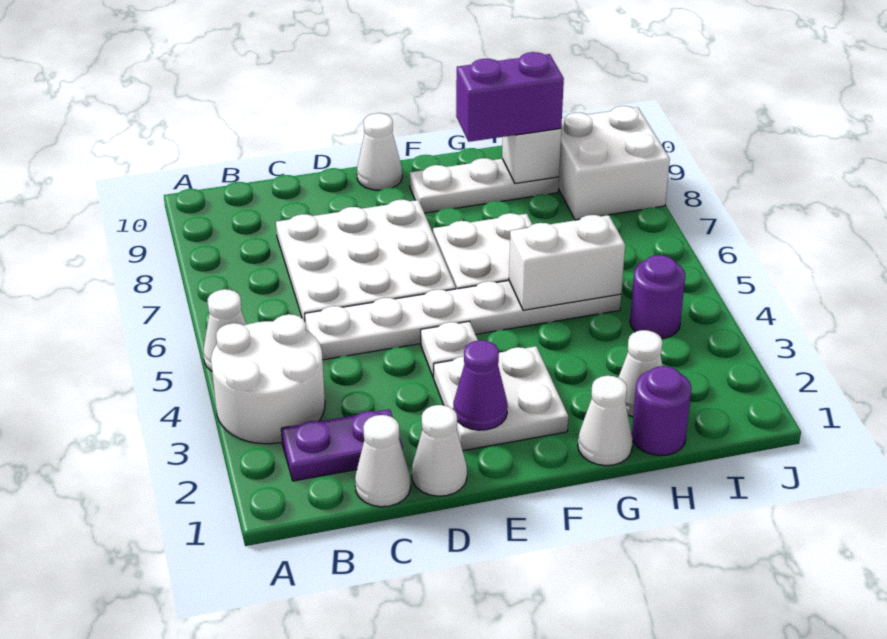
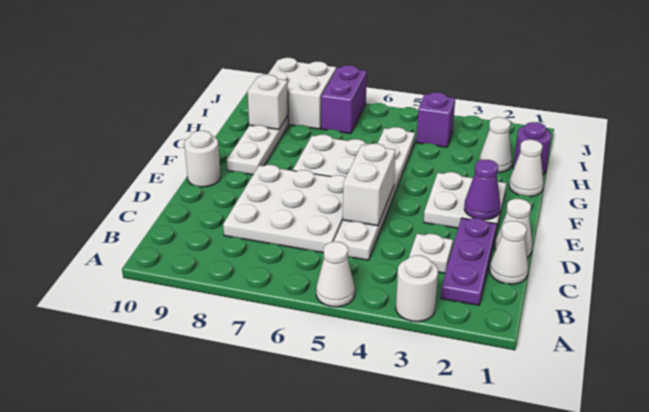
white 2x2 round brick [211,314,325,444] -> white 1x1 round brick [396,255,438,322]
purple 1x2 plate [281,409,403,481] -> purple 1x3 plate [441,218,497,305]
white 1x1 plate [421,321,478,378] -> white 1x1 plate moved to [409,234,453,273]
white 1x1 cone [357,113,402,190] -> white 1x1 round brick [184,131,221,187]
white 1x2 brick [509,215,625,310] -> white 1x2 brick moved to [343,144,396,226]
purple 1x2 brick [456,52,564,142] -> purple 1x2 brick moved to [321,65,367,134]
purple 1x1 round brick [630,255,685,339] -> purple 1x1 brick [416,92,455,147]

